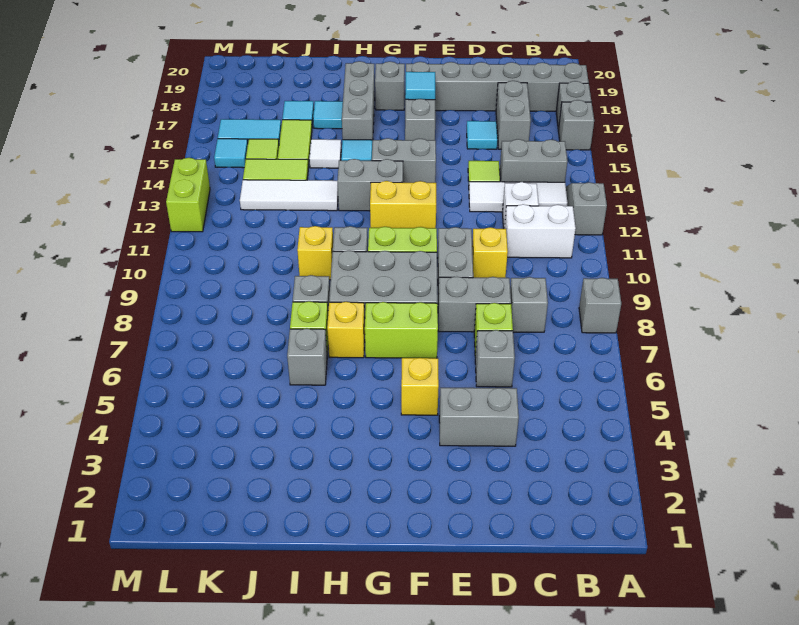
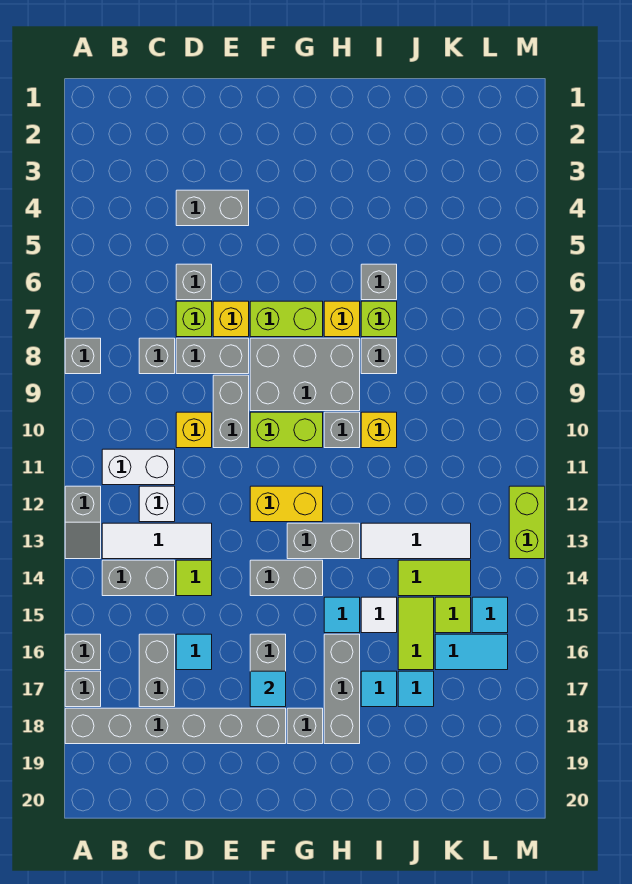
yellow 1x1 brick [401,358,439,415] -> yellow 1x1 brick moved to [213,301,249,337]

